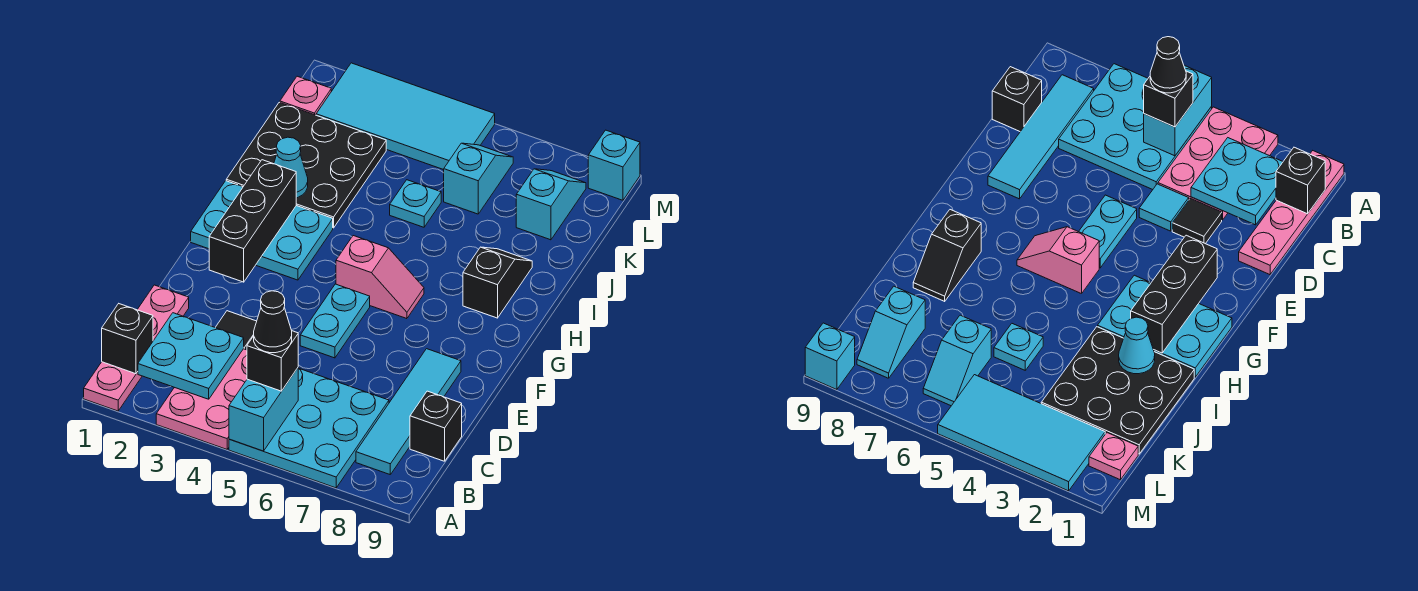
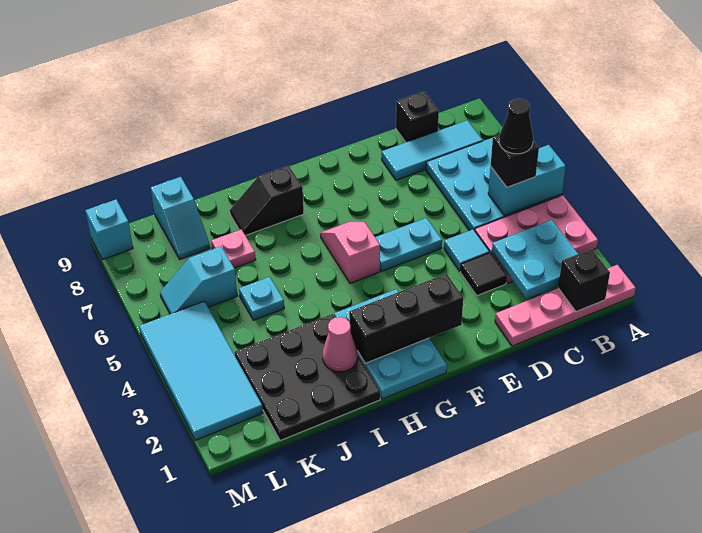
cyan 1x4 tile [356,349,461,474] -> cyan 1x3 tile [382,120,483,180]
cyan 1x1 cone [274,137,308,198] -> pink 1x1 cone [323,317,358,372]
cyan 1x2 slope [516,169,586,240] -> cyan 1x2 slope turned to [151,177,210,259]
pink 1x1 plate [280,76,331,115] -> pink 1x1 plate moved to [211,229,256,268]

